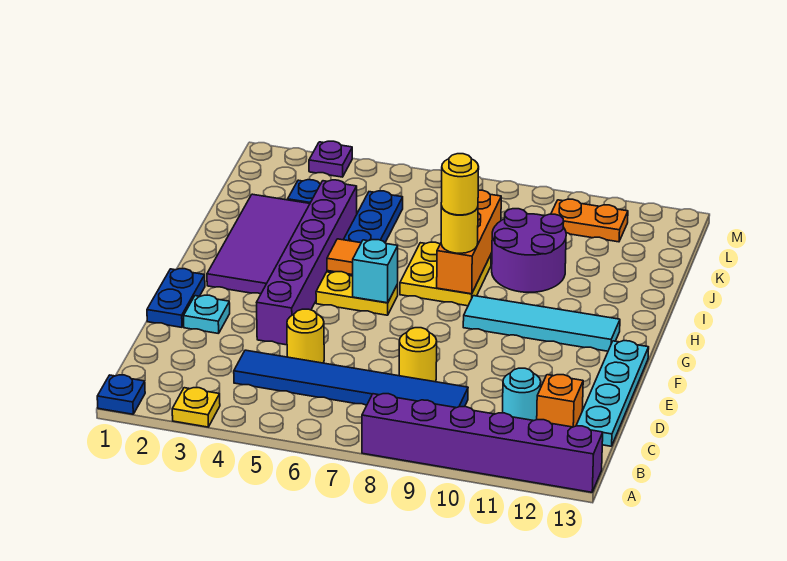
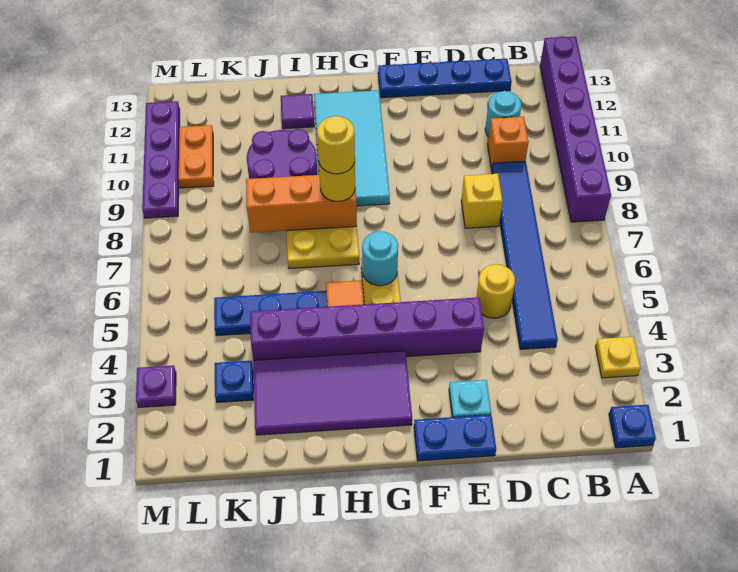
orange 1x1 brick [537,375,583,427] -> orange 1x1 brick moved to [488,117,529,169]
cyan 1x4 plate [576,341,649,446] -> blue 1x4 plate [378,59,512,98]
yellow 1x1 round brick [399,328,437,382] -> yellow 1x1 brick [461,174,503,228]
cyan 1x1 brick [353,240,398,303] -> cyan 1x1 round brick [362,231,398,286]
cyan 1x4 tile [463,296,620,351] -> cyan 2x4 tile [314,90,390,206]
none -> purple 1x1 tile [281,94,314,129]
none -> purple 1x4 plate [142,101,180,218]

